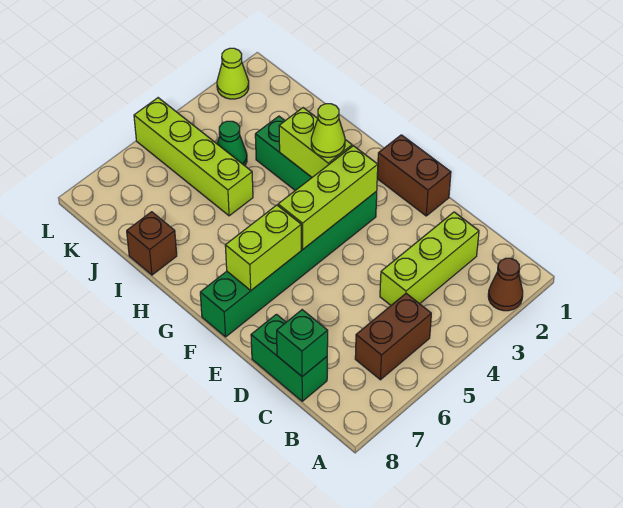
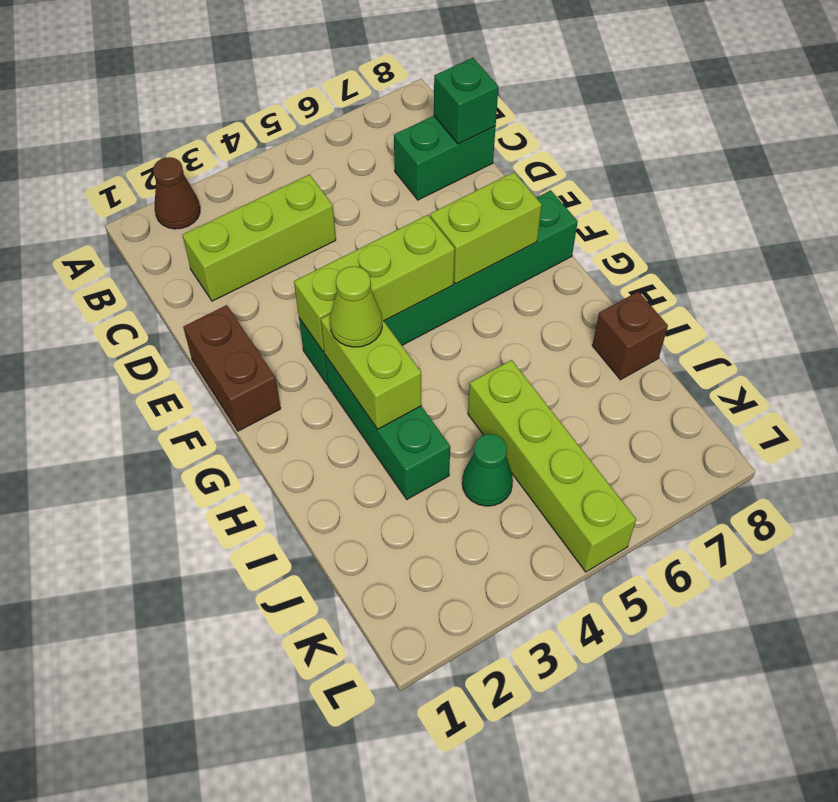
brown 1x2 brick [355,293,431,380] -> none
green 1x2 brick [251,314,327,401] -> green 1x2 brick turned to [394,116,496,200]
lime 1x1 cone [217,48,249,99] -> none

